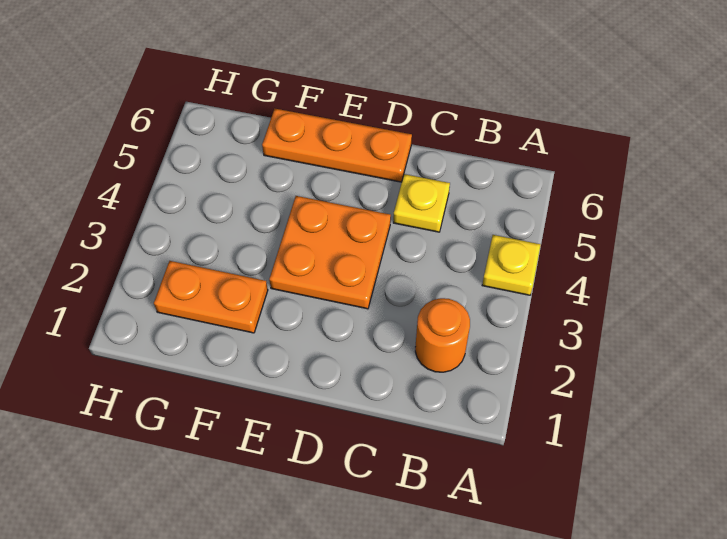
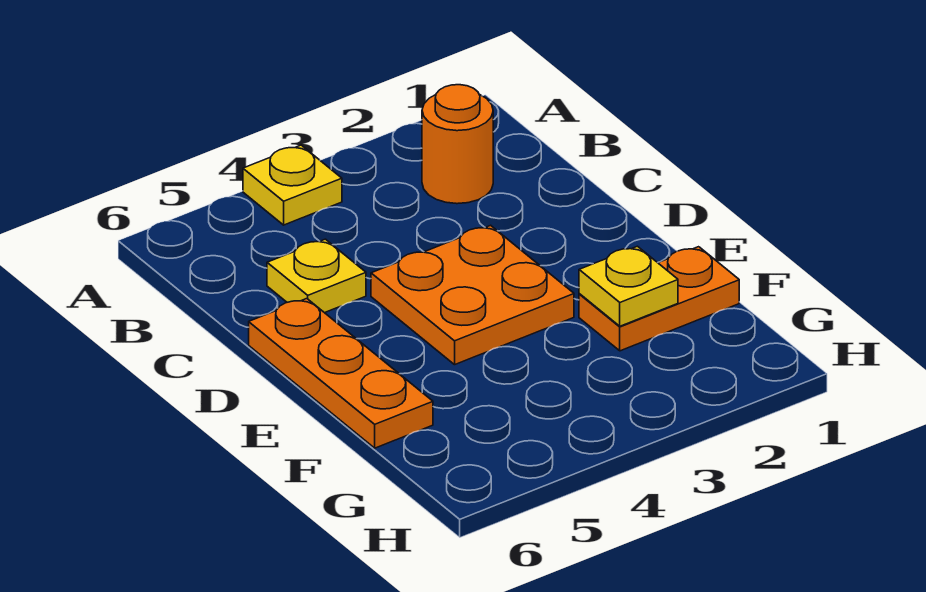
orange 1x2 plate [154,261,268,333] -> orange 1x2 plate turned to [579,247,739,351]
none -> yellow 1x1 plate [579,246,678,326]

